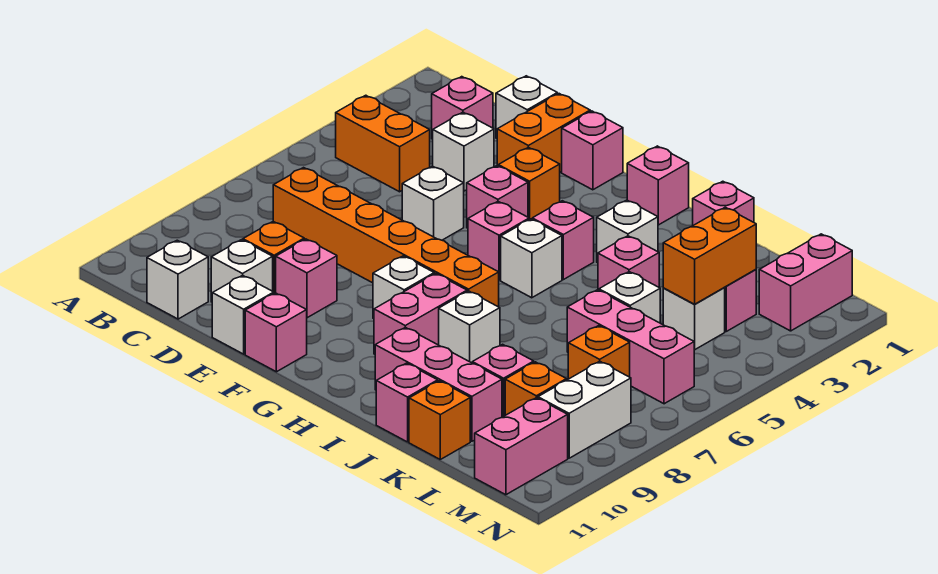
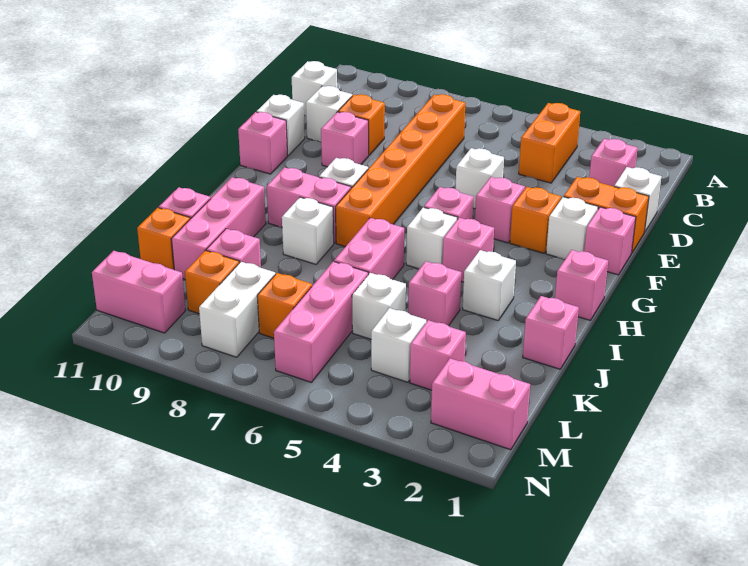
white 1x1 brick [433,112,494,191] -> white 1x1 brick moved to [546,197,598,259]
none -> pink 1x2 brick [334,218,404,280]
orange 1x2 brick [663,207,756,304] -> none
white 1x2 brick [538,361,631,458] -> white 1x2 brick turned to [199,262,275,357]

